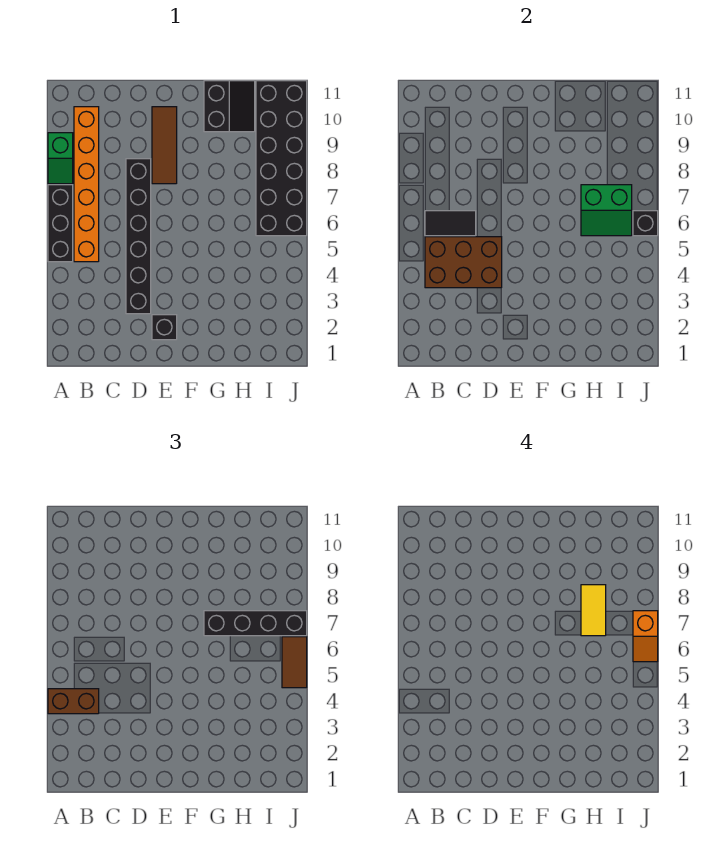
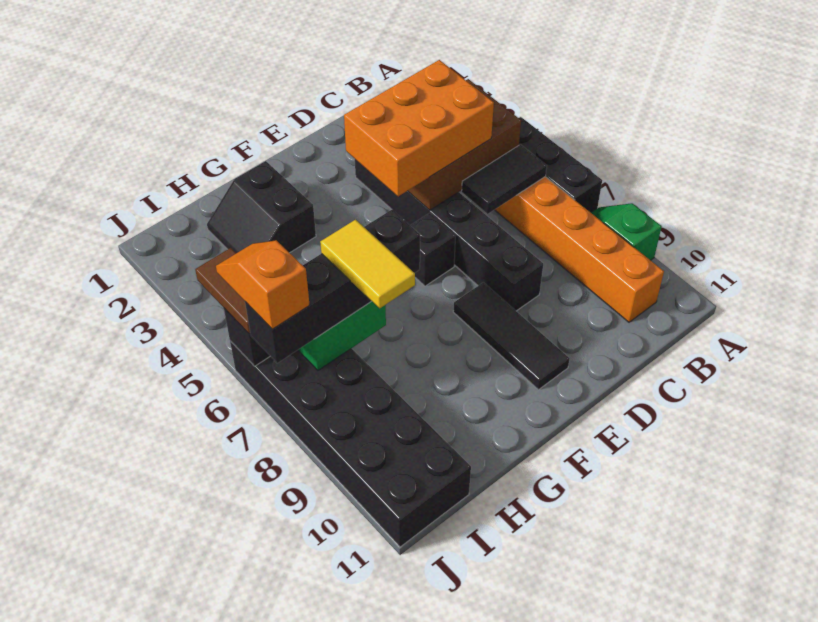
brown 1x2 brick [48,689,99,714] -> none
none -> orange 2x3 brick [344,60,494,196]
black 1x1 brick [152,315,177,340] -> black 1x1 brick moved to [410,213,455,286]
brown 1x3 tile [152,107,177,184] -> black 1x3 tile [453,282,569,390]
black 2x2 slope [204,81,255,132] -> black 2x2 slope moved to [207,161,316,253]

